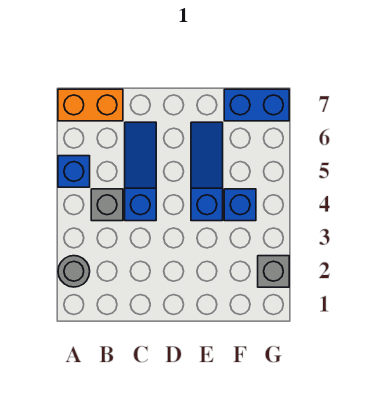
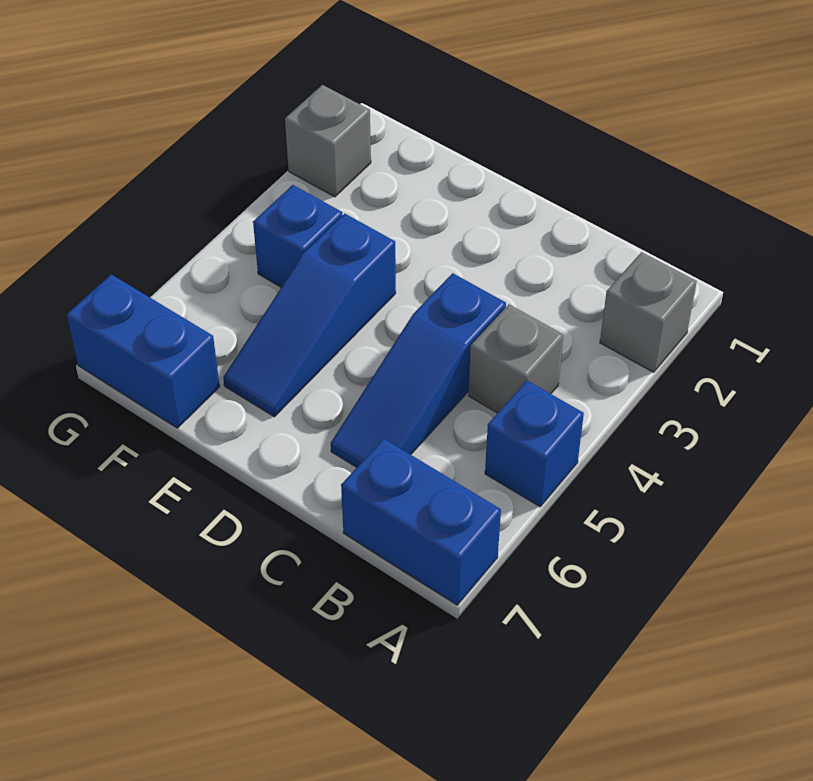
grey 1x1 round brick [58,256,90,287] -> grey 1x1 brick [600,252,697,372]
orange 1x2 brick [58,89,123,121] -> blue 1x2 brick [341,439,501,605]

